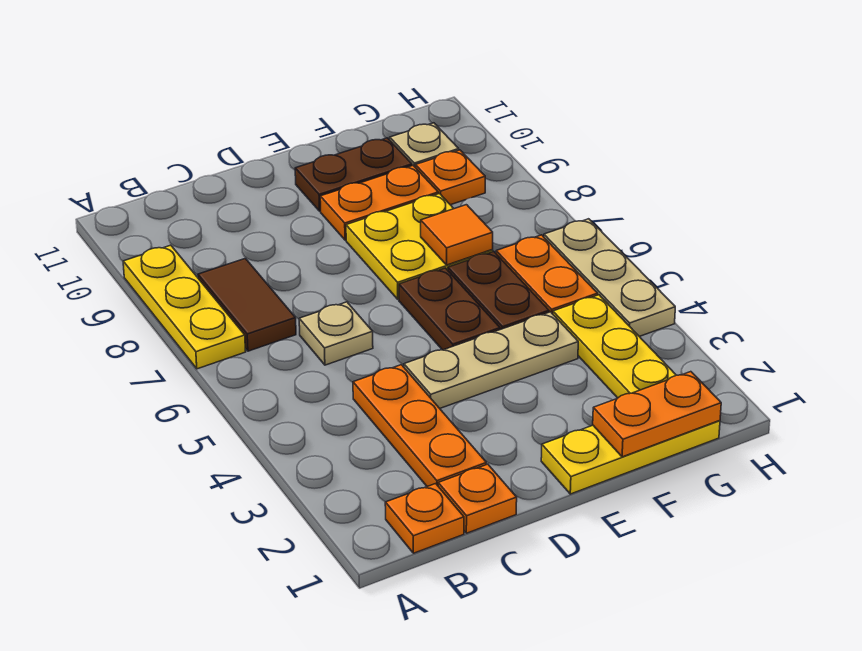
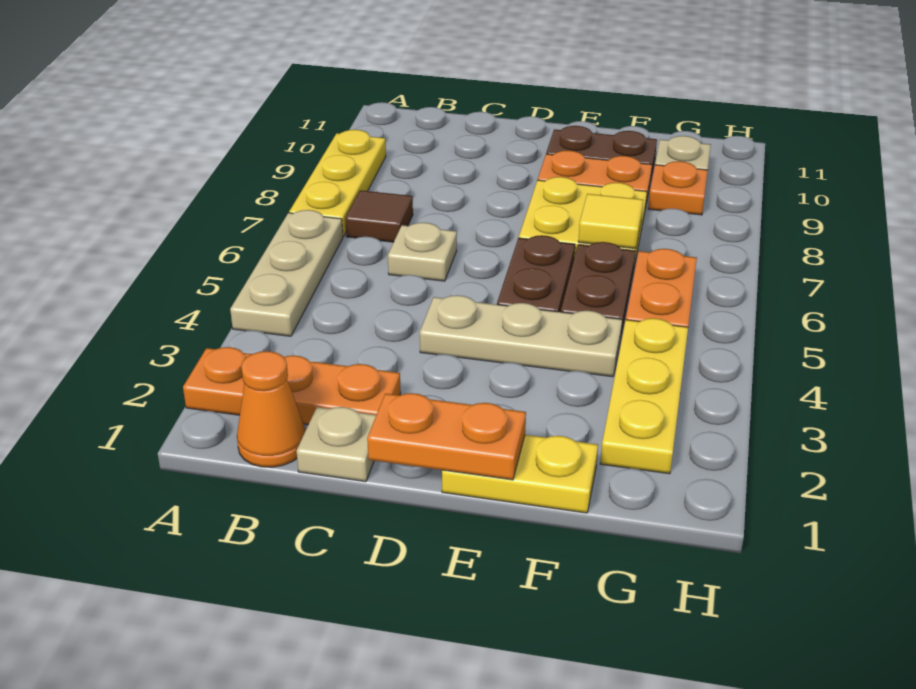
orange 1x1 plate [385,484,464,553] -> orange 1x1 cone [237,351,306,467]
brown 1x2 tile [198,258,296,351] -> brown 1x1 tile [345,190,413,242]
orange 1x1 plate [438,464,517,533] -> tan 1x1 plate [296,407,376,482]
orange 1x3 plate [353,365,486,486] -> orange 1x3 plate turned to [183,347,401,425]
yellow 1x3 plate [541,420,720,494] -> yellow 1x2 plate [442,435,598,513]
orange 1x2 plate [593,372,721,457] -> orange 1x2 plate moved to [367,393,526,480]
orange 1x1 tile [421,205,493,265] -> yellow 1x1 tile [578,194,643,249]
tan 1x3 plate [544,219,675,337] -> tan 1x3 plate moved to [230,210,343,336]

